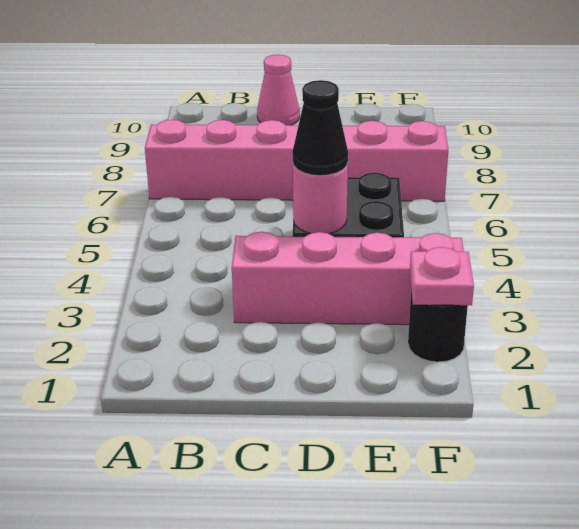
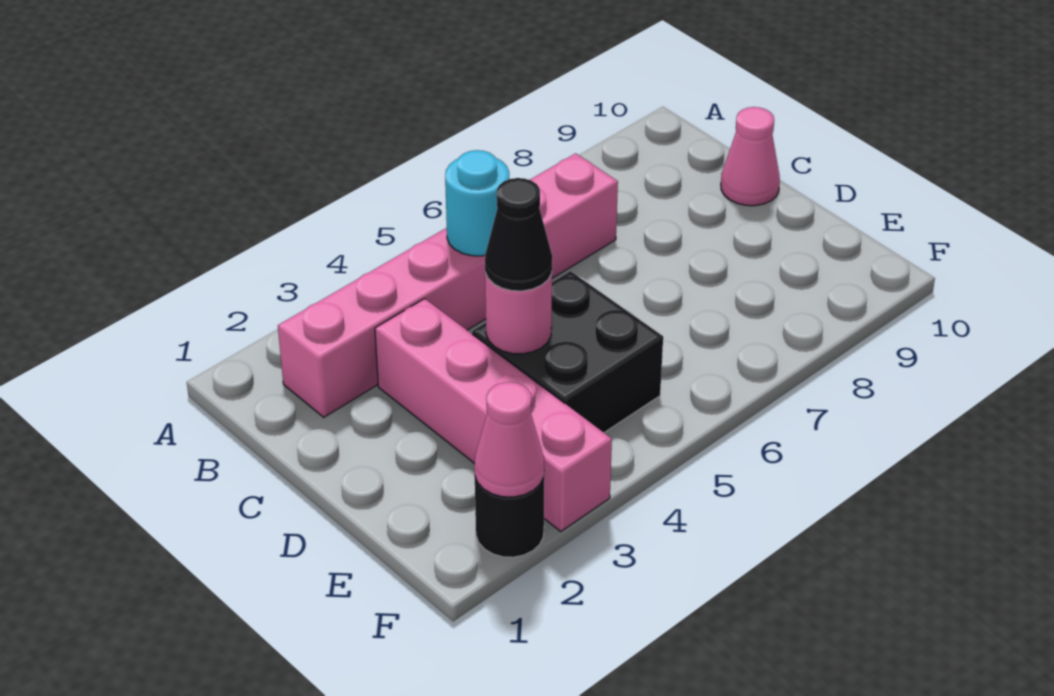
pink 1x6 brick [145,120,448,201] -> pink 1x6 brick turned to [278,153,618,417]
none -> cyan 1x1 round brick [445,150,509,256]
pink 1x1 plate [410,247,474,305] -> pink 1x1 cone [474,382,544,497]

